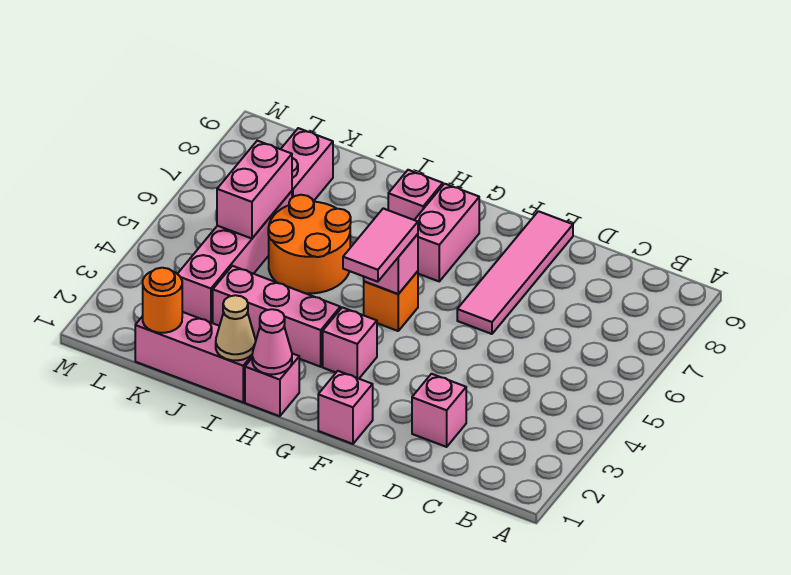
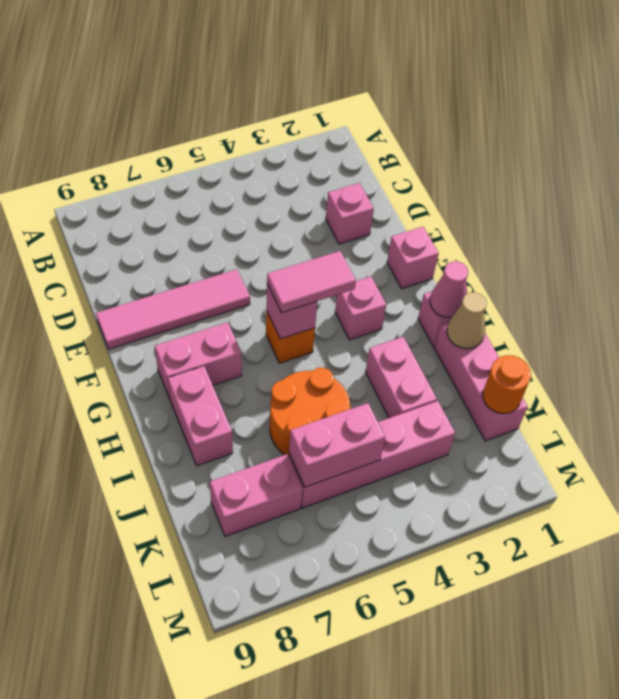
pink 1x3 brick [213,266,340,367] -> pink 1x2 brick [365,337,437,418]
pink 1x1 brick [388,170,443,220] -> pink 1x2 brick [168,366,233,466]

